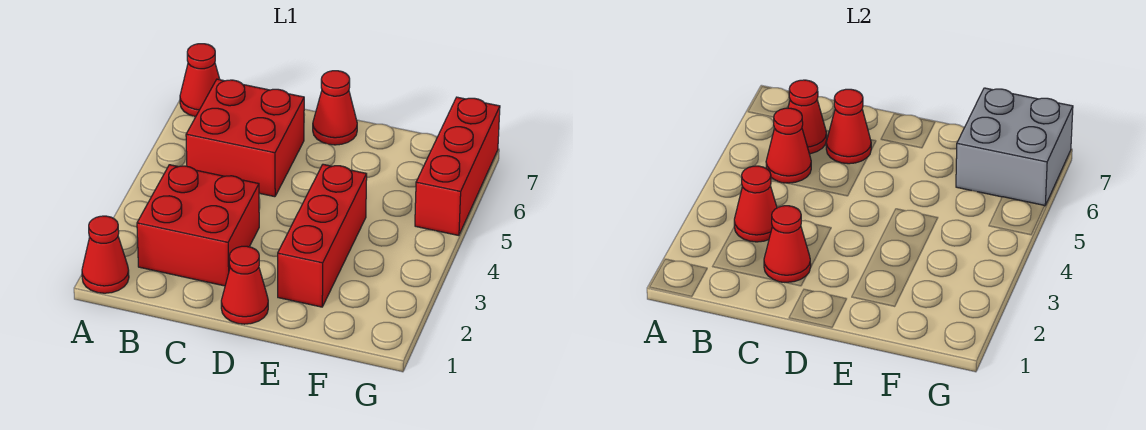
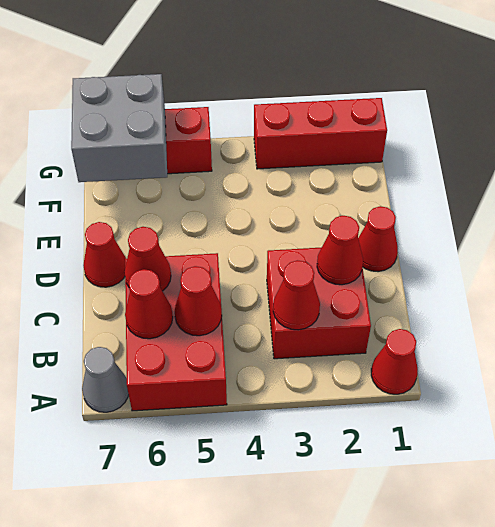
red 1x1 cone [180,44,220,117] -> grey 1x1 cone [82,347,129,412]
red 2x2 brick [186,79,304,197] -> red 2x3 brick [125,253,227,411]
red 1x3 brick [278,164,367,307] -> red 1x3 brick moved to [254,98,387,169]

